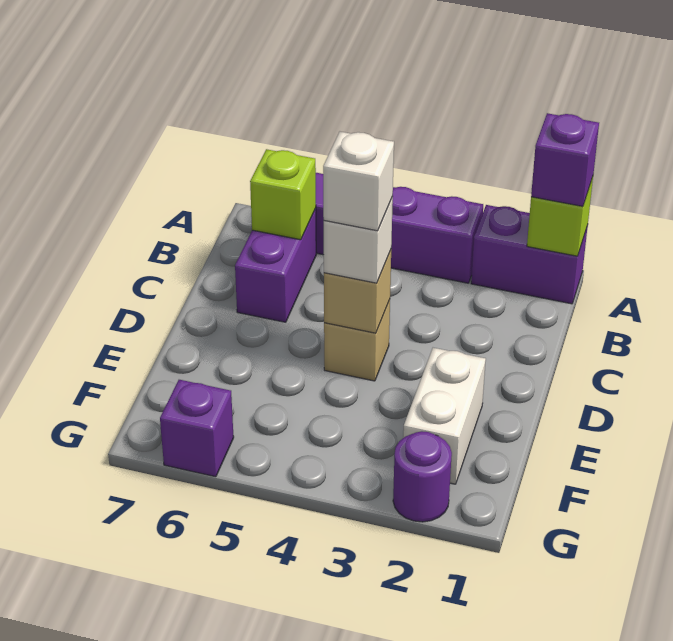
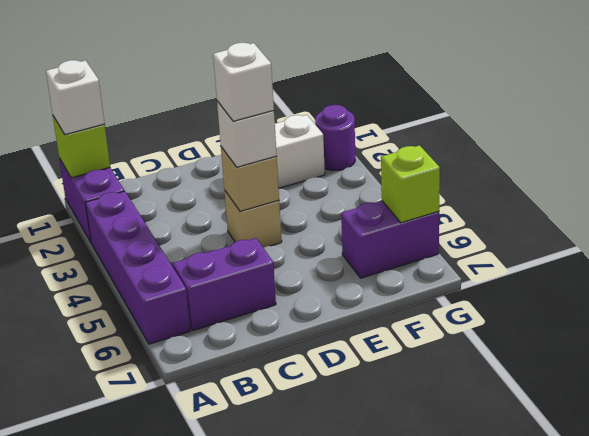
purple 1x1 brick [531,113,599,206] -> white 1x1 brick [46,60,105,135]
lime 1x1 brick [250,149,316,240] -> lime 1x1 brick moved to [381,145,440,223]
purple 1x1 brick [160,380,234,477] -> purple 1x2 brick [341,201,439,278]

